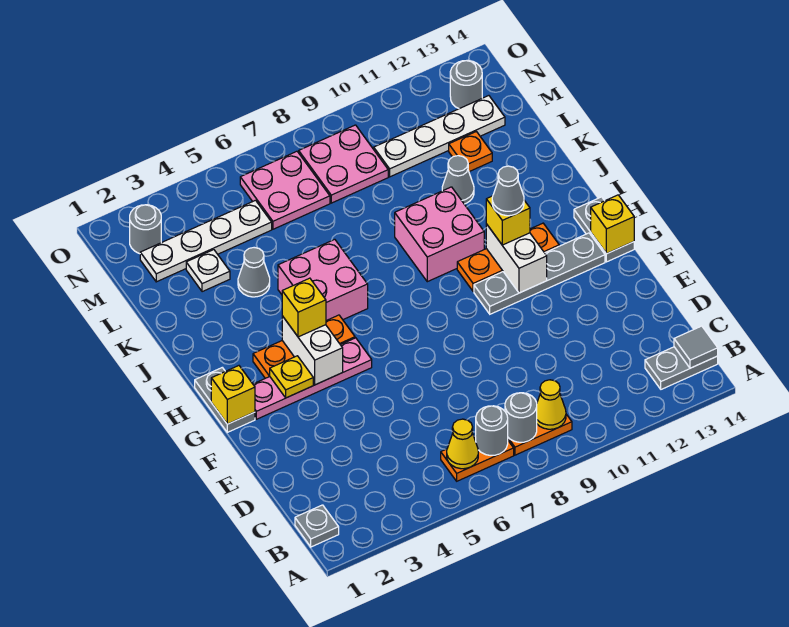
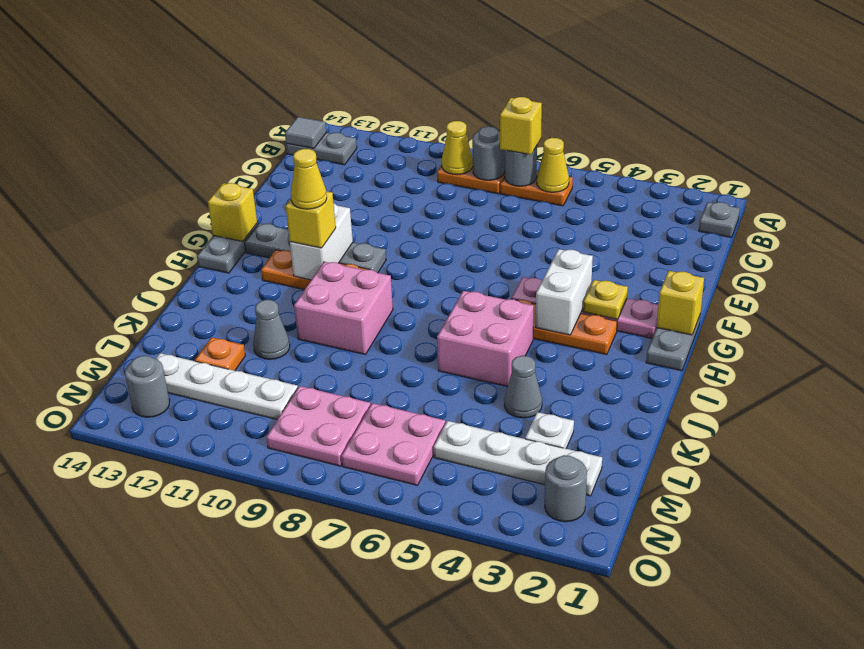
yellow 1x1 brick [282,278,326,337] -> yellow 1x1 brick moved to [500,97,542,155]
grey 1x1 cone [492,166,524,216] -> yellow 1x1 cone [291,149,327,209]

